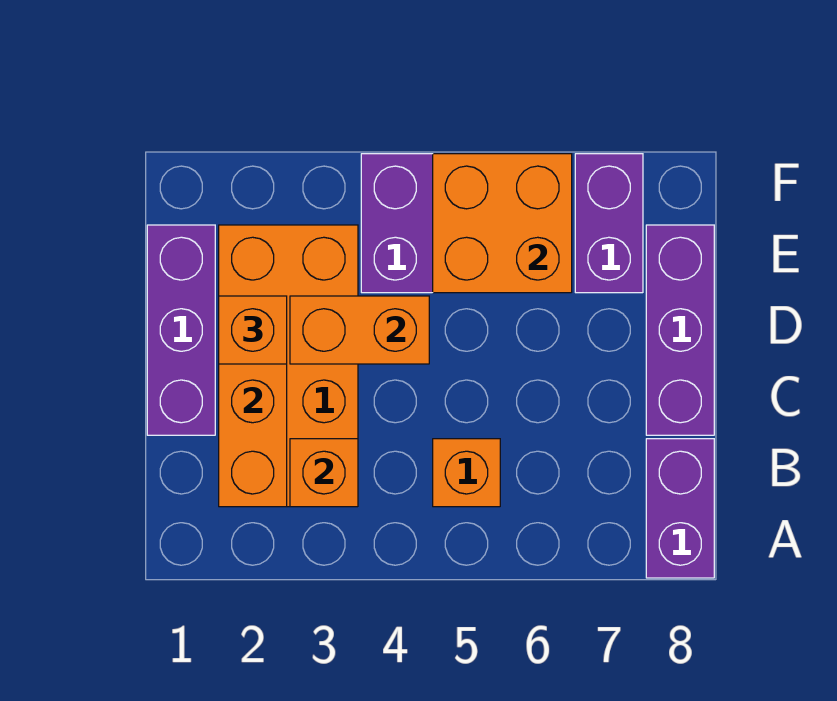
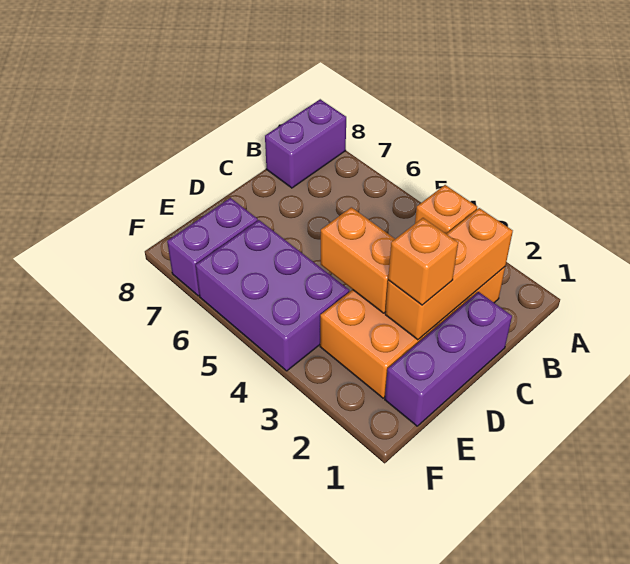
orange 1x1 brick [433,439,500,507] -> none
purple 1x3 brick [646,225,714,435] -> none
orange 2x2 brick [433,154,572,293] -> none

